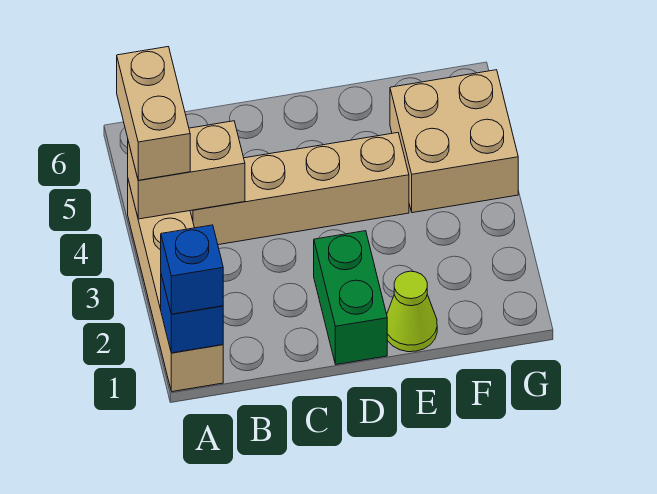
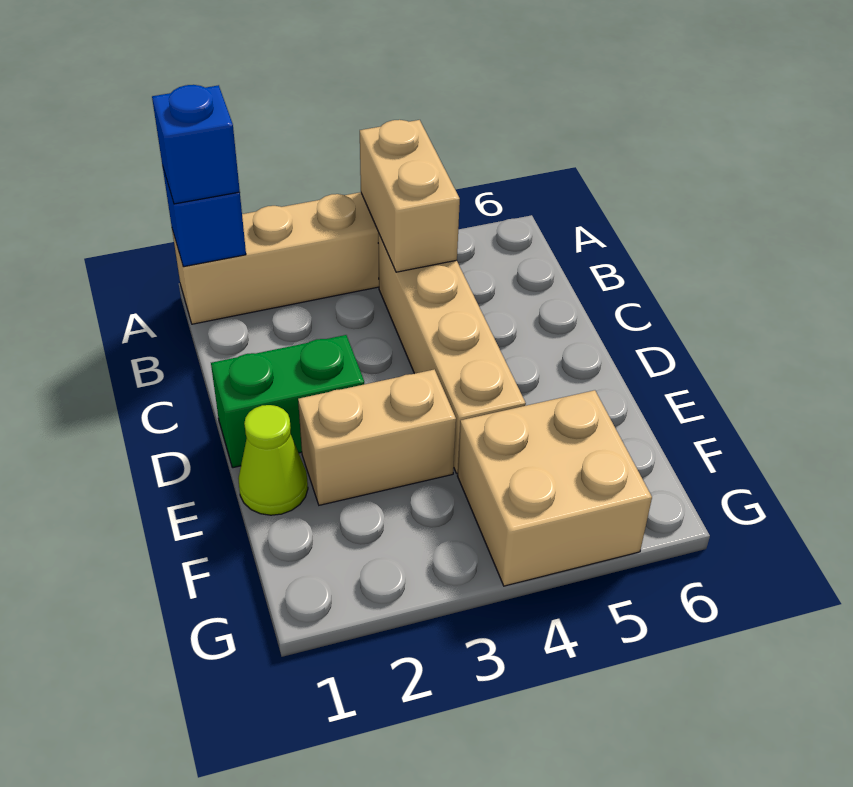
tan 1x2 brick [117,47,190,180] -> tan 1x2 brick moved to [298,369,456,505]

